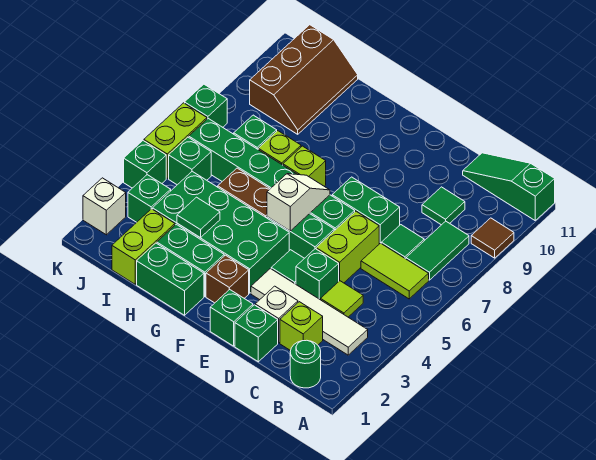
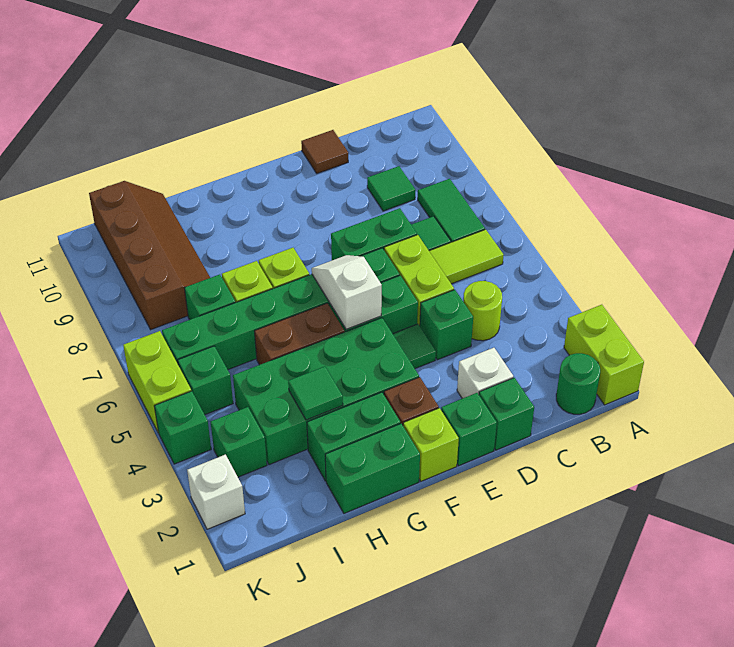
brown 1x1 tile [471,218,514,258] -> brown 1x1 tile moved to [301,130,348,173]
green 1x3 slope [463,153,555,220] -> none
white 1x4 tile [251,269,368,355] -> none
lime 1x1 brick [280,302,323,351] -> lime 1x1 brick moved to [403,408,459,481]
lime 1x1 tile [321,281,363,317] -> lime 1x1 round brick [463,281,502,341]
lime 1x2 brick [112,209,175,284] -> lime 1x2 brick moved to [564,305,644,405]
brown 2x3 slope [250,25,358,134] -> brown 2x4 slope [89,181,210,330]
green 1x1 brick [185,84,227,127] -> none

